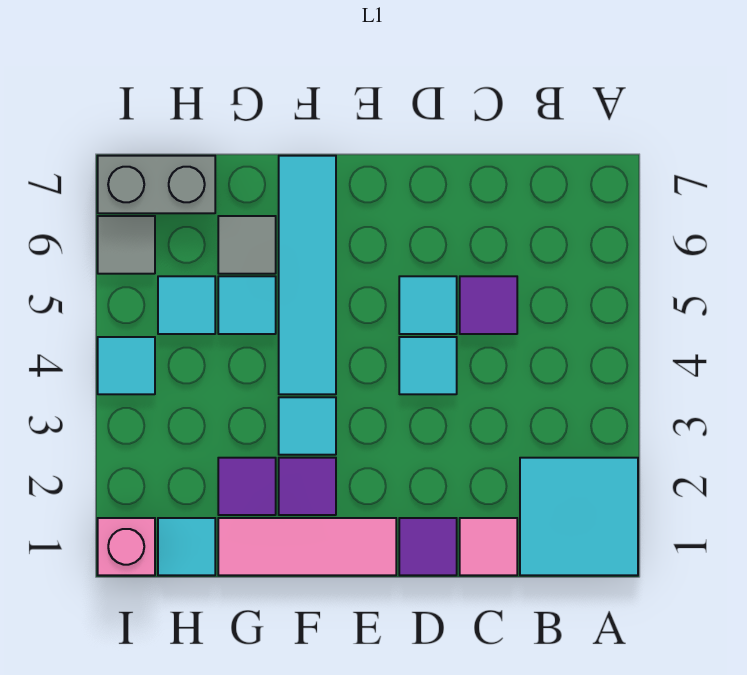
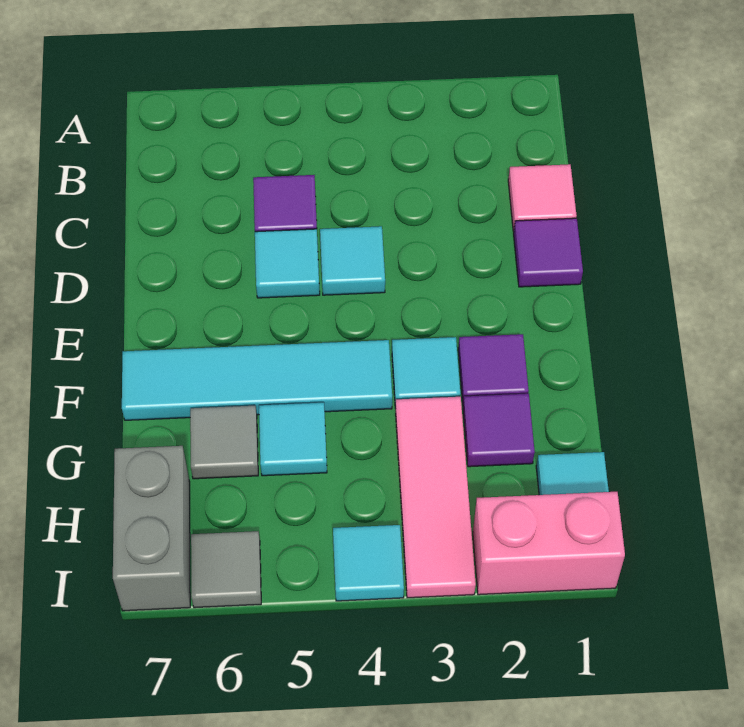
cyan 2x2 tile [520,458,638,575] -> none
pink 1x3 tile [218,518,396,575] -> pink 1x3 tile moved to [396,397,476,598]
cyan 1x1 tile [158,276,215,334] -> none
pink 1x1 brick [98,518,155,575] -> pink 1x2 brick [473,492,625,595]

